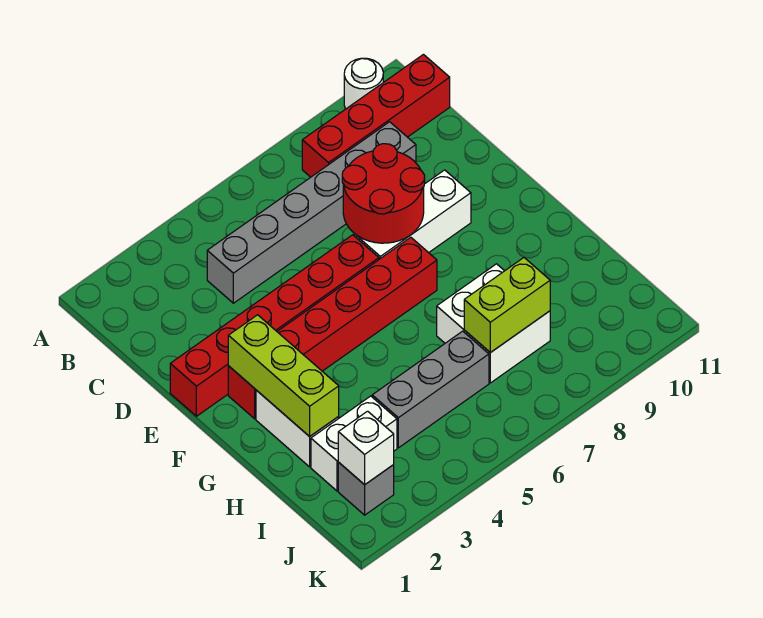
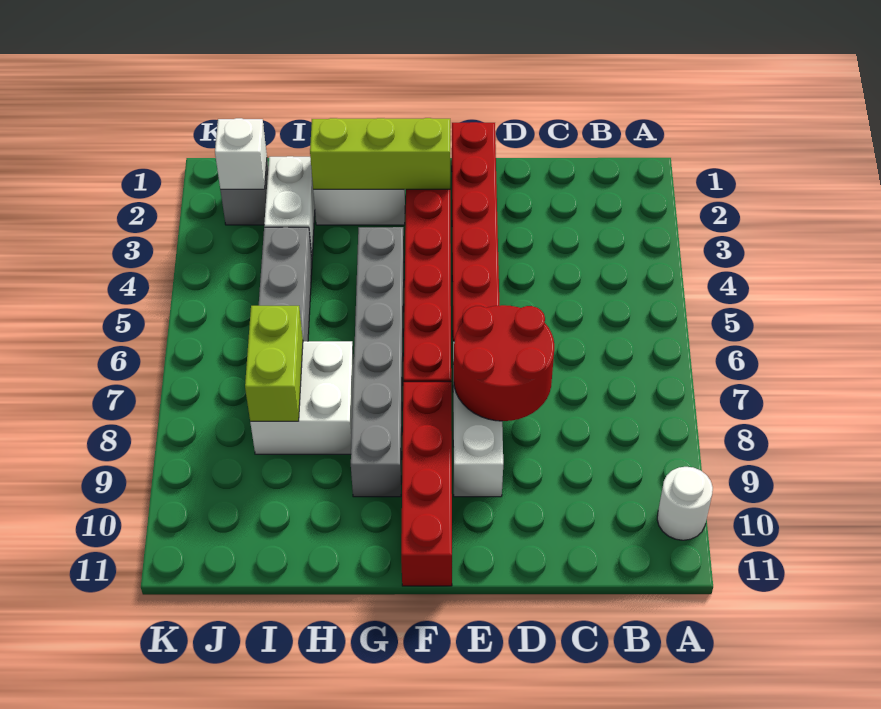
red 1x4 brick [302,55,450,177] -> red 1x4 brick moved to [401,382,452,586]
grey 1x6 brick [207,122,416,303] -> grey 1x6 brick moved to [351,227,404,497]

